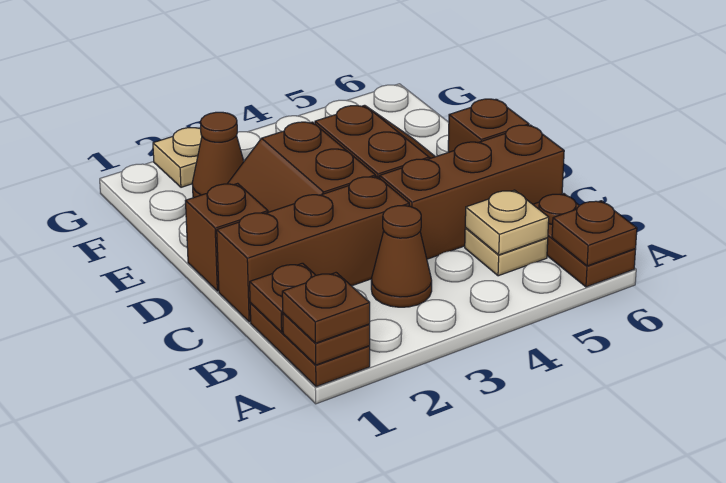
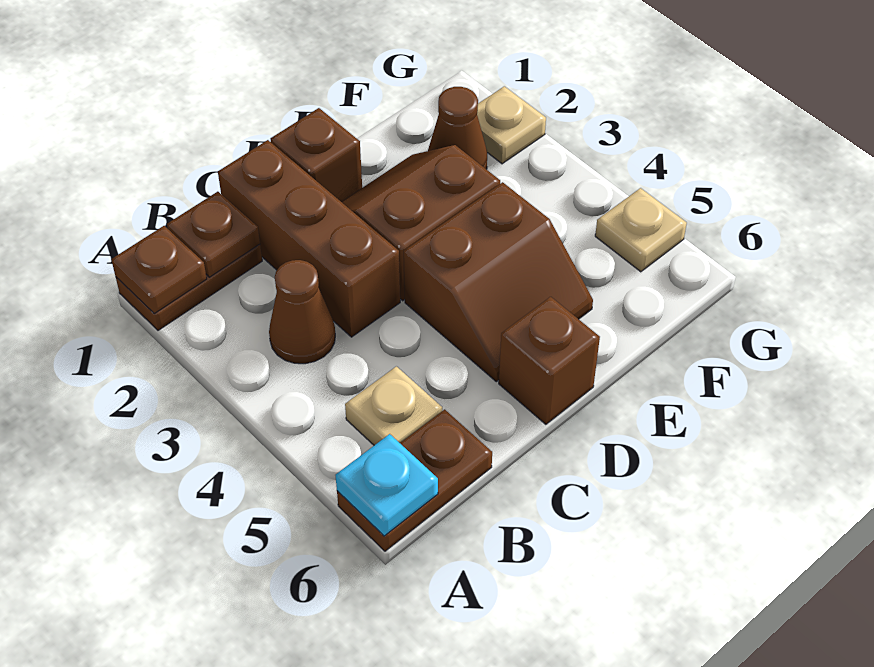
brown 1x1 plate [282,273,370,343] -> none
brown 1x1 plate [552,201,637,266] -> cyan 1x1 plate [335,434,438,536]
tan 1x1 plate [465,190,549,255] -> tan 1x1 plate moved to [595,188,687,272]
brown 1x3 brick [380,125,564,259] -> none

